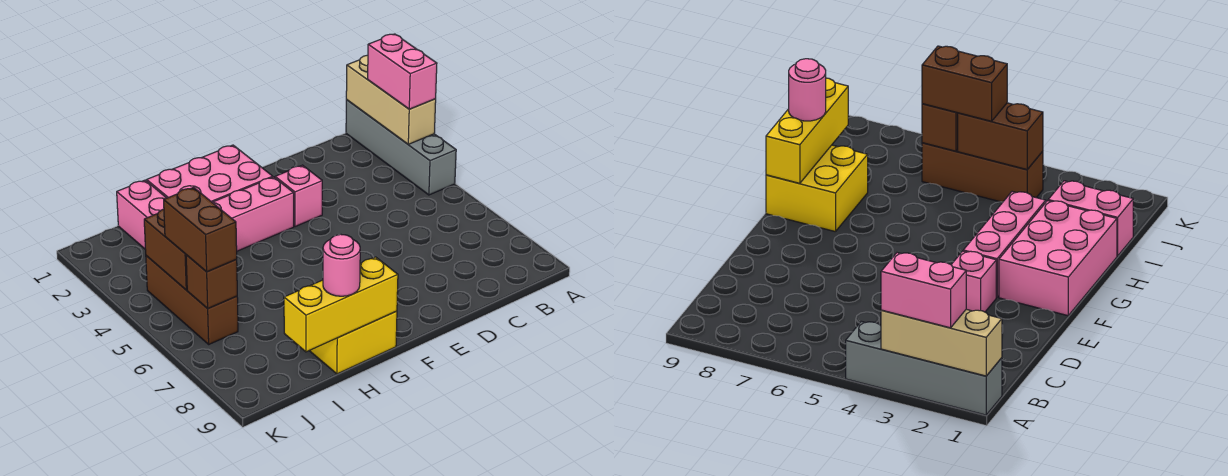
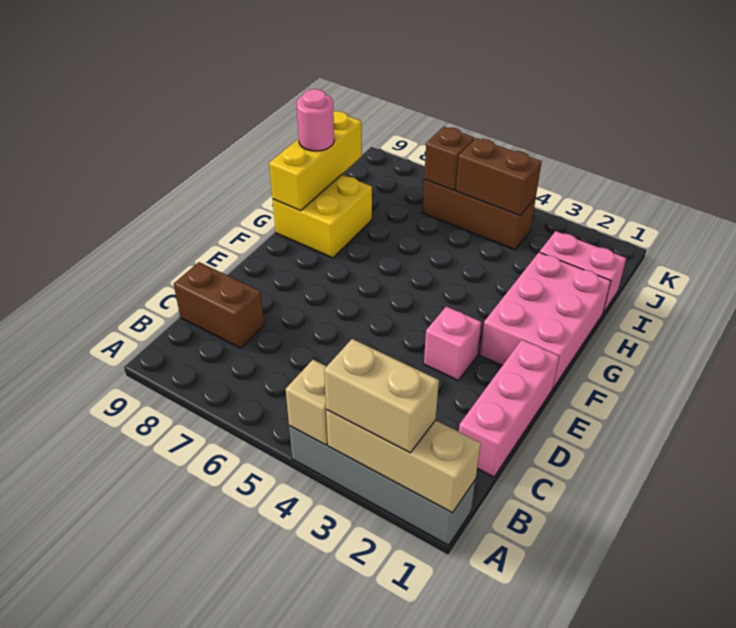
pink 1x2 brick [368,34,437,109] -> tan 1x2 brick [324,339,439,453]
none -> tan 1x1 brick [286,360,328,445]
pink 1x3 brick [212,177,294,251] -> pink 1x3 brick moved to [459,340,559,477]
brown 1x2 brick [164,187,237,272] -> brown 1x2 brick moved to [174,262,264,348]

